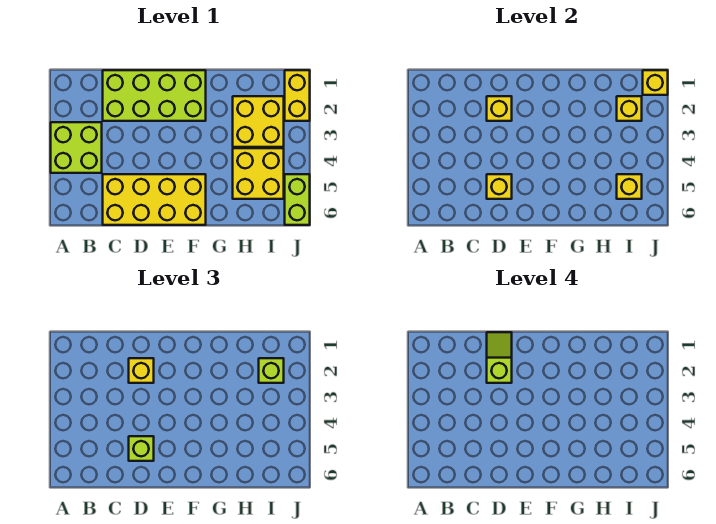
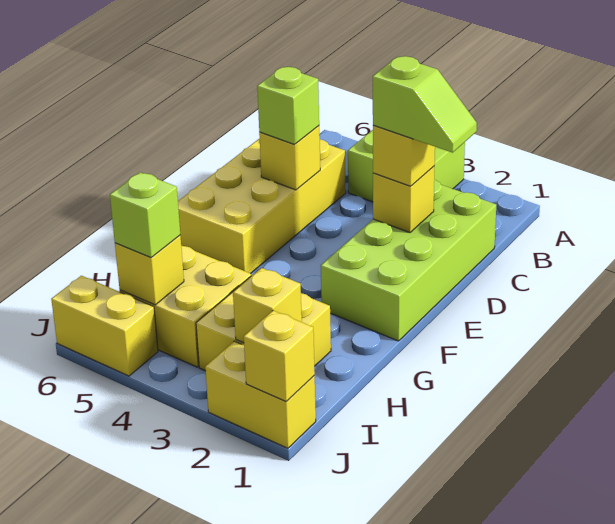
lime 1x1 brick [259,358,284,383] -> lime 1x1 brick moved to [110,172,180,258]
lime 1x2 brick [285,174,310,225] -> yellow 1x2 brick [51,276,158,376]

